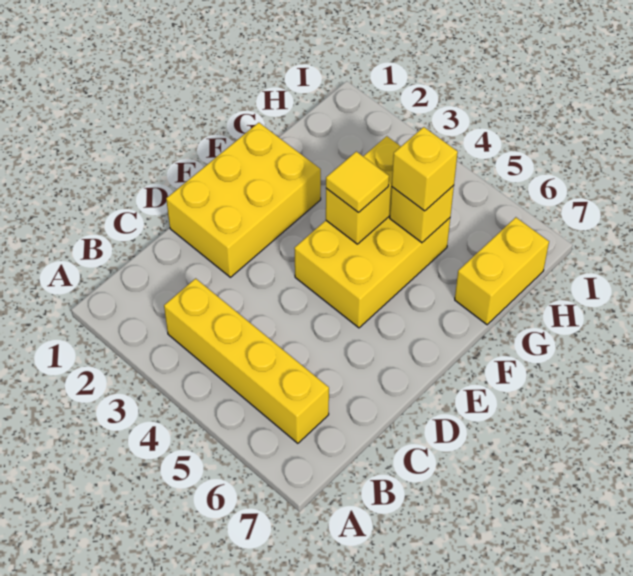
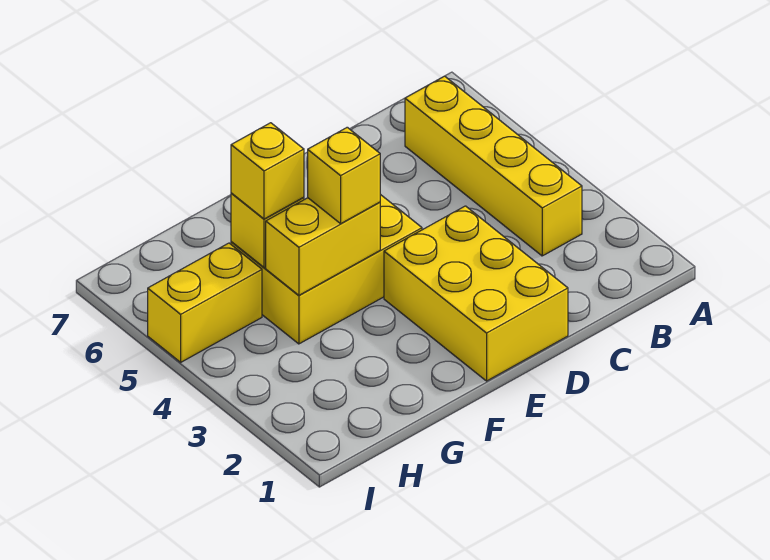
yellow 2x3 brick [166,123,321,277] -> yellow 2x3 brick turned to [384,206,568,381]
yellow 1x1 tile [326,151,389,213] -> yellow 1x1 brick [308,127,380,224]
yellow 1x2 brick [455,217,549,325] -> yellow 1x2 brick moved to [148,243,262,362]

